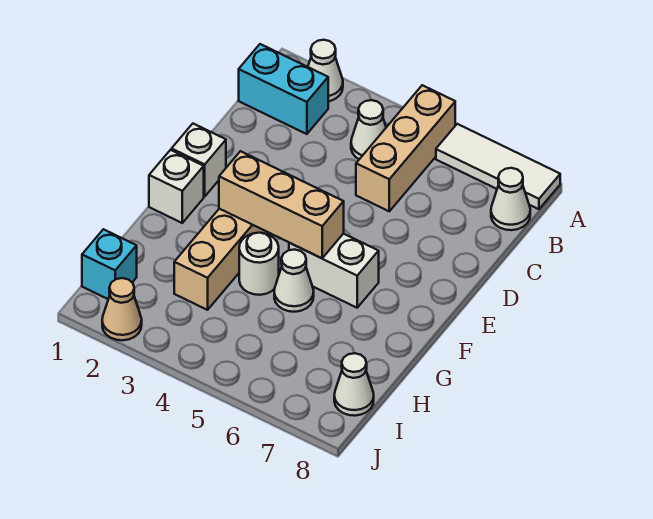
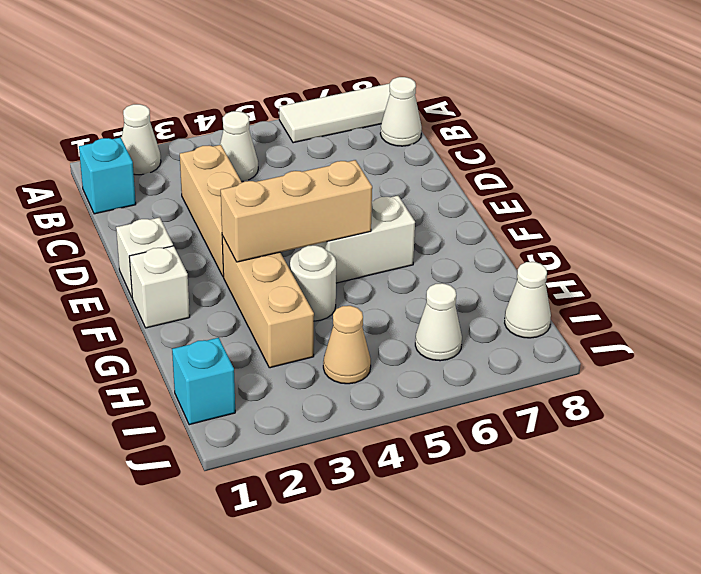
tan 1x3 brick [356,85,455,211] -> tan 1x3 brick moved to [180,145,242,277]
cyan 1x2 brick [239,44,328,134] -> cyan 1x1 brick [79,138,136,214]
white 1x1 cone [274,250,314,312] -> white 1x1 cone moved to [415,283,462,361]
tan 1x1 cone [102,278,142,340] -> tan 1x1 cone moved to [323,306,371,384]

